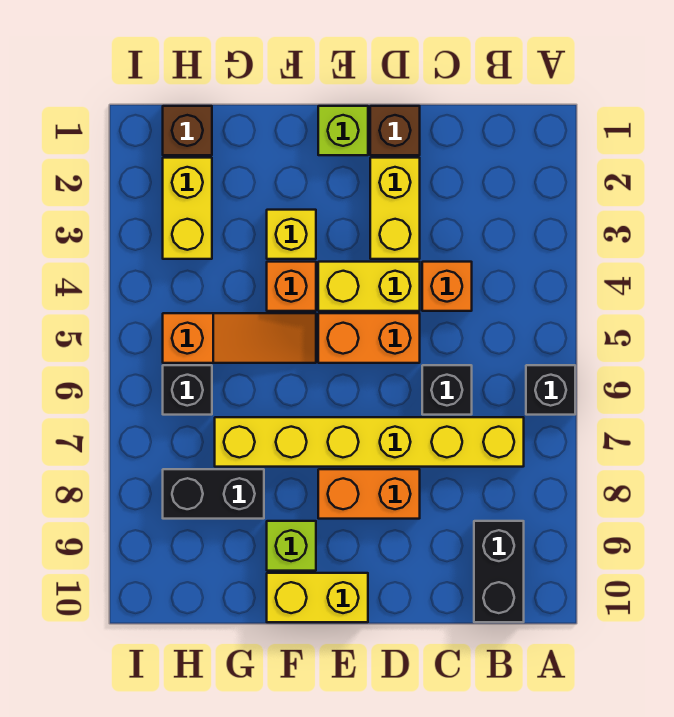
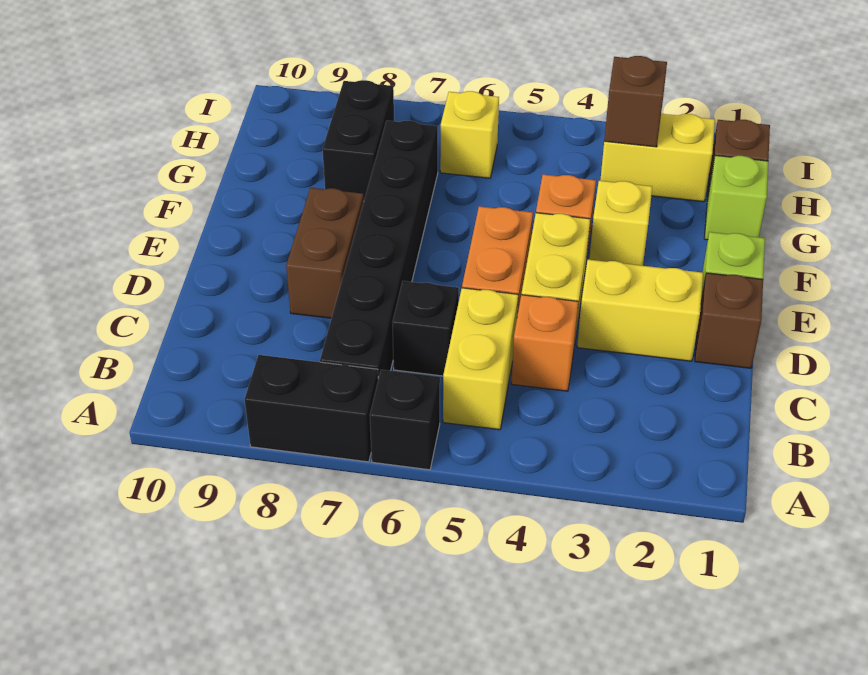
yellow 1x6 brick [215,417,524,467] -> black 1x6 brick [320,121,438,379]
black 1x2 brick [474,521,524,622] -> black 1x2 brick moved to [245,355,378,462]
orange 1x2 brick [318,469,420,519] -> brown 1x2 brick [286,188,364,318]
yellow 1x2 brick [267,573,368,622] -> yellow 1x2 brick moved to [443,288,518,430]
orange 1x3 slope [163,313,316,363] -> none
lime 1x1 brick [267,521,316,571] -> lime 1x1 brick moved to [704,155,768,240]
none -> brown 1x1 brick [604,56,667,147]
black 1x1 brick [163,365,212,415] -> yellow 1x1 brick [440,91,499,178]

